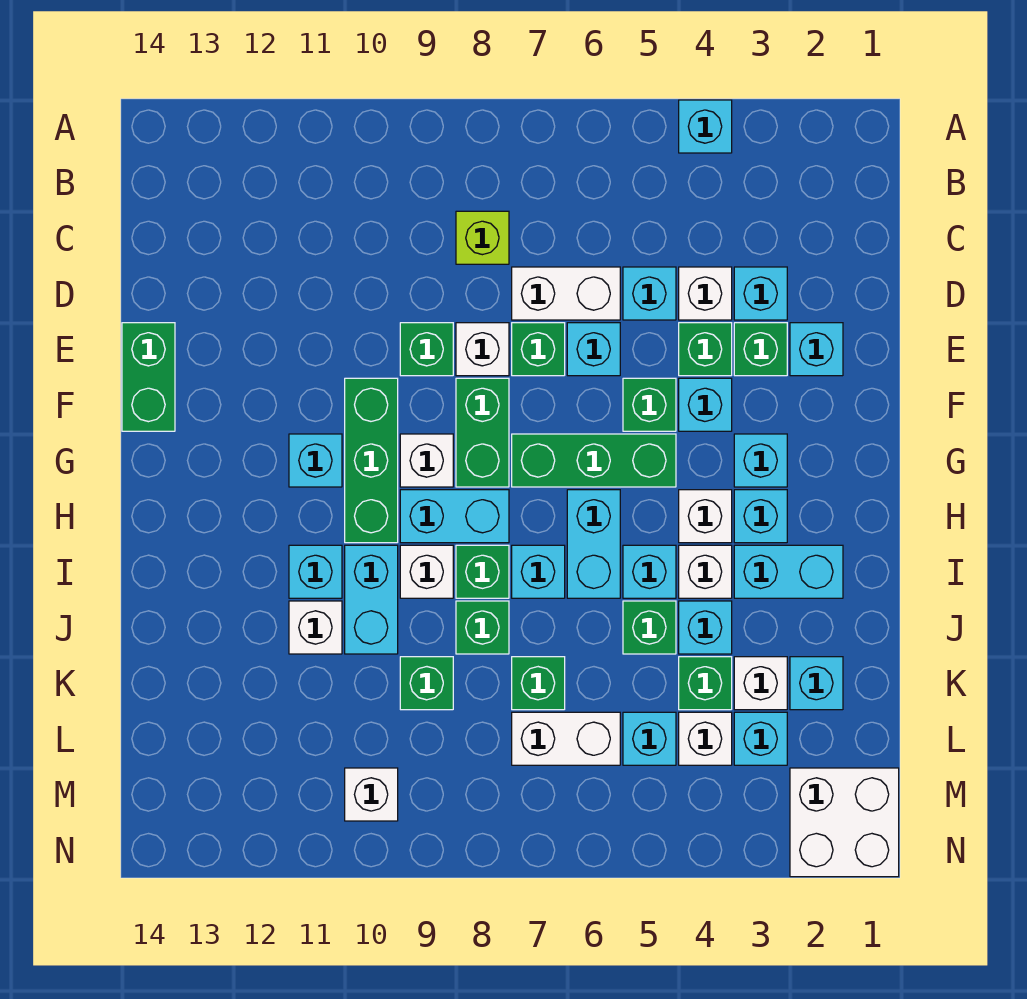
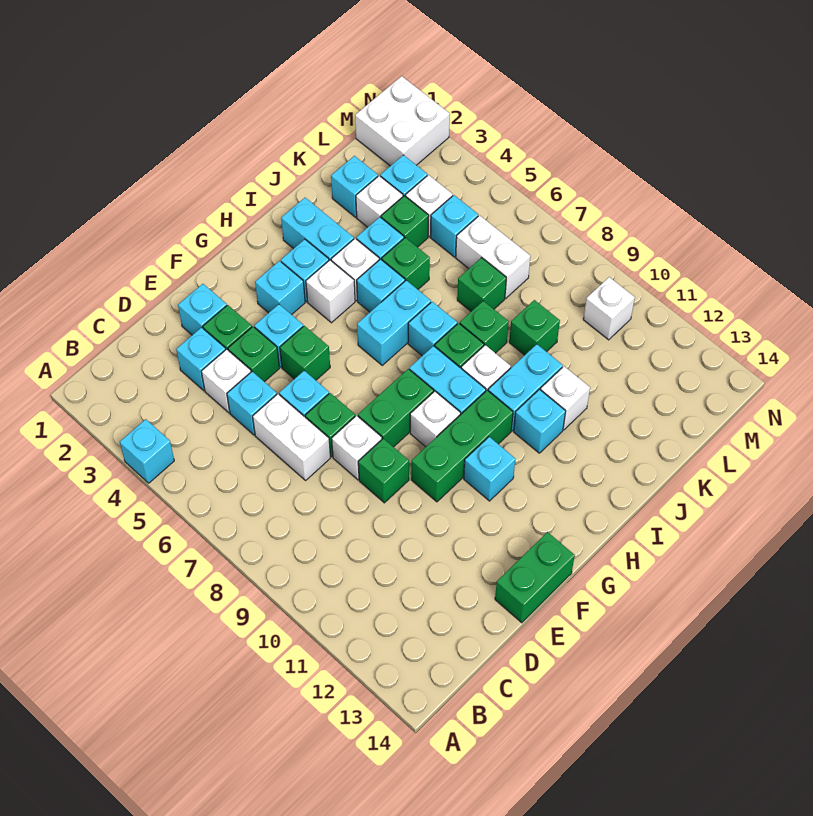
lime 1x1 brick [456,211,509,264] -> none
green 1x3 brick [512,434,676,487] -> none

